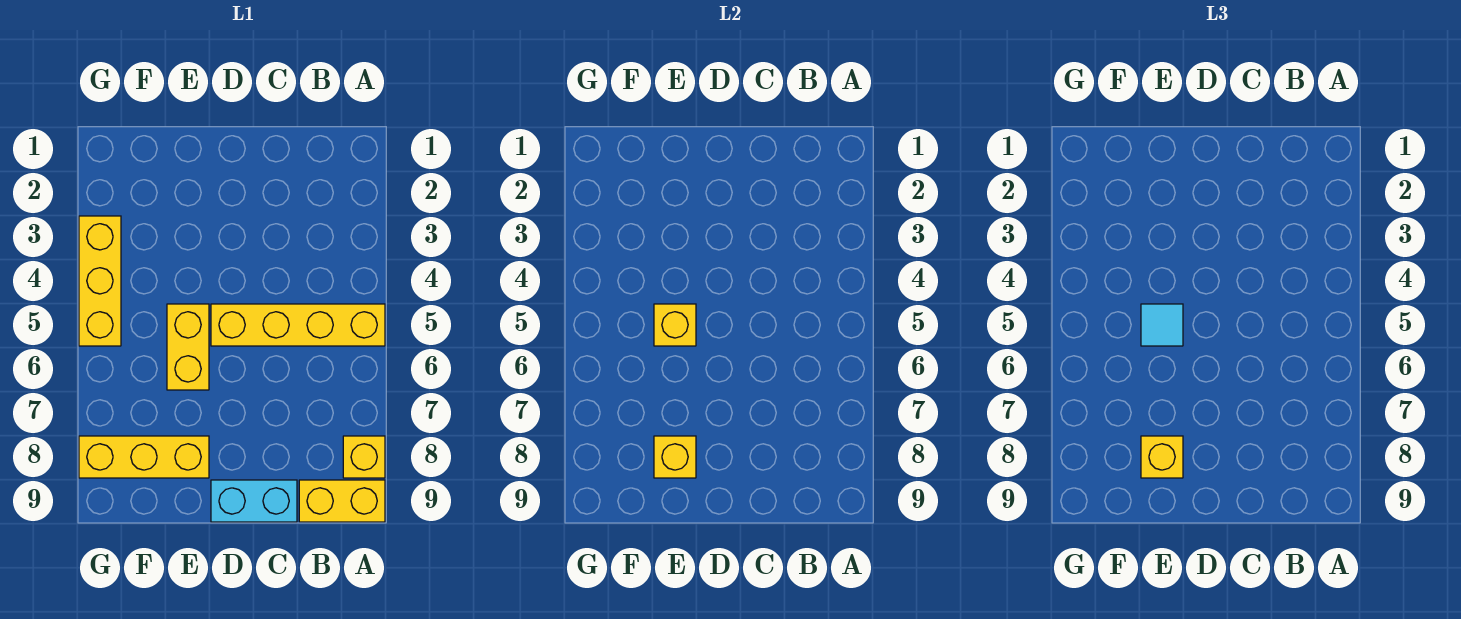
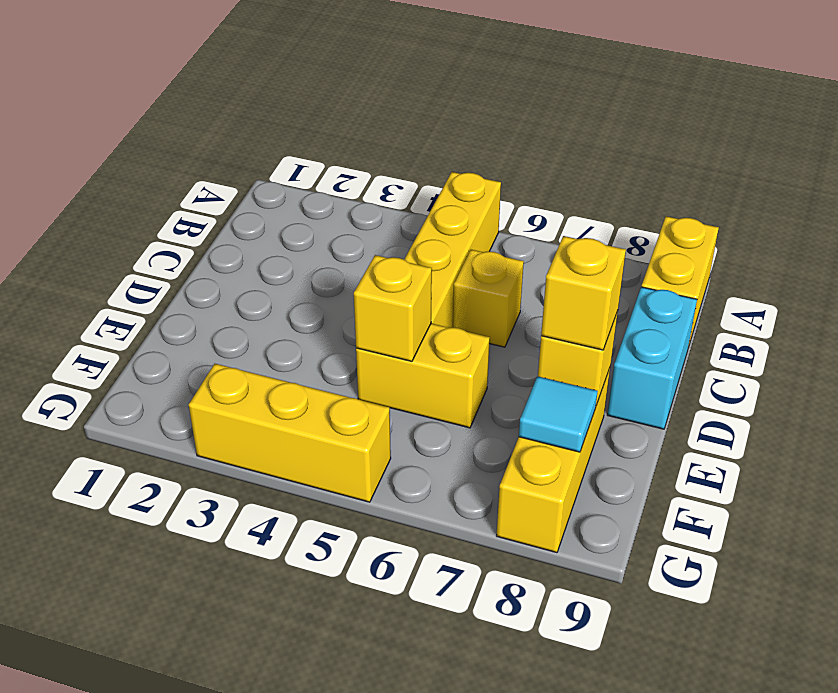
yellow 1x1 brick [343,436,385,478] -> yellow 1x1 brick moved to [453,250,524,347]
cyan 1x1 tile [1141,304,1183,346] -> cyan 1x1 tile moved to [519,376,598,452]

